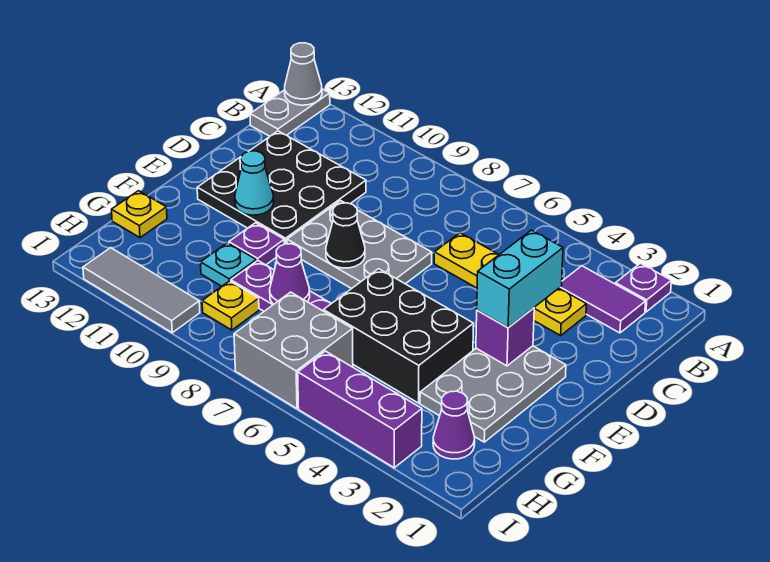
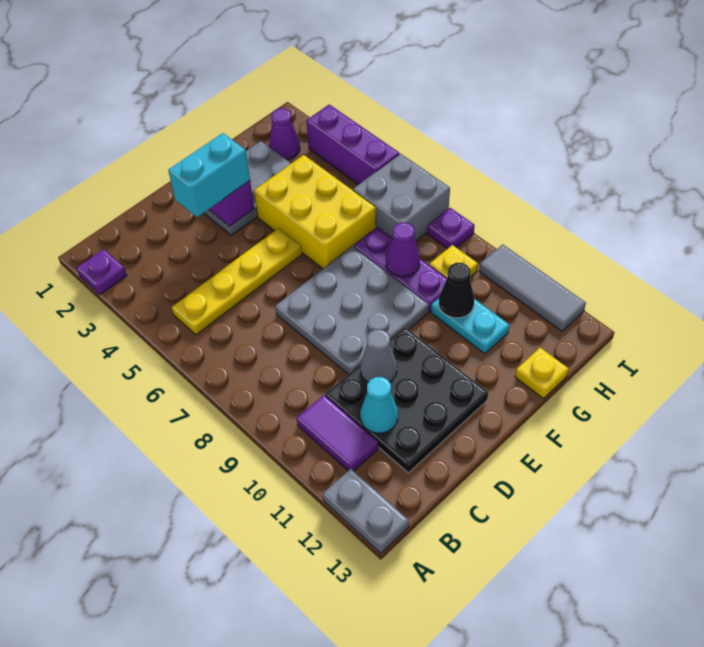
grey 1x2 plate [250,89,330,136] -> grey 1x2 plate turned to [323,469,409,553]
grey 1x1 cone [285,43,322,105] -> grey 1x1 cone moved to [360,330,397,382]
purple 1x2 tile [560,266,646,333] -> purple 1x2 tile moved to [297,395,378,471]
yellow 1x4 plate [434,233,586,336] -> yellow 1x4 plate turned to [172,228,302,335]
grey 2x3 plate [287,201,432,289] -> grey 3x3 plate [275,246,429,374]
black 1x1 cone [326,203,365,268] -> black 1x1 cone moved to [439,263,474,318]
cyan 1x1 cone [235,151,274,215] -> cyan 1x1 cone moved to [360,377,398,433]
black 2x3 brick [324,269,474,403] -> yellow 2x3 brick [254,155,376,269]
purple 1x1 plate [229,223,284,265] -> purple 1x1 plate moved to [427,208,475,249]
cyan 1x1 plate [201,243,256,286] -> cyan 1x2 plate [431,298,509,354]

